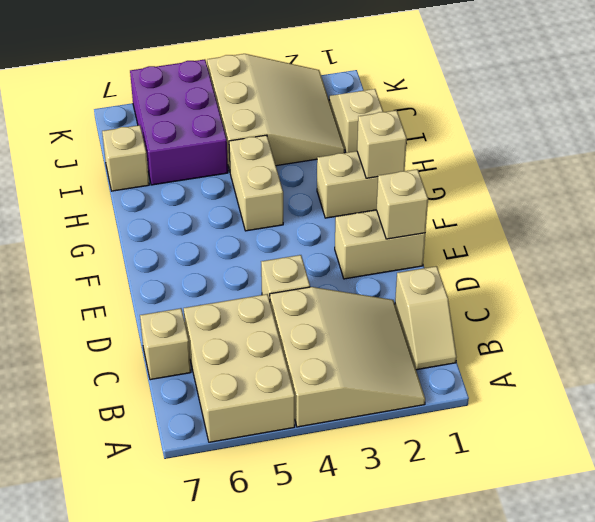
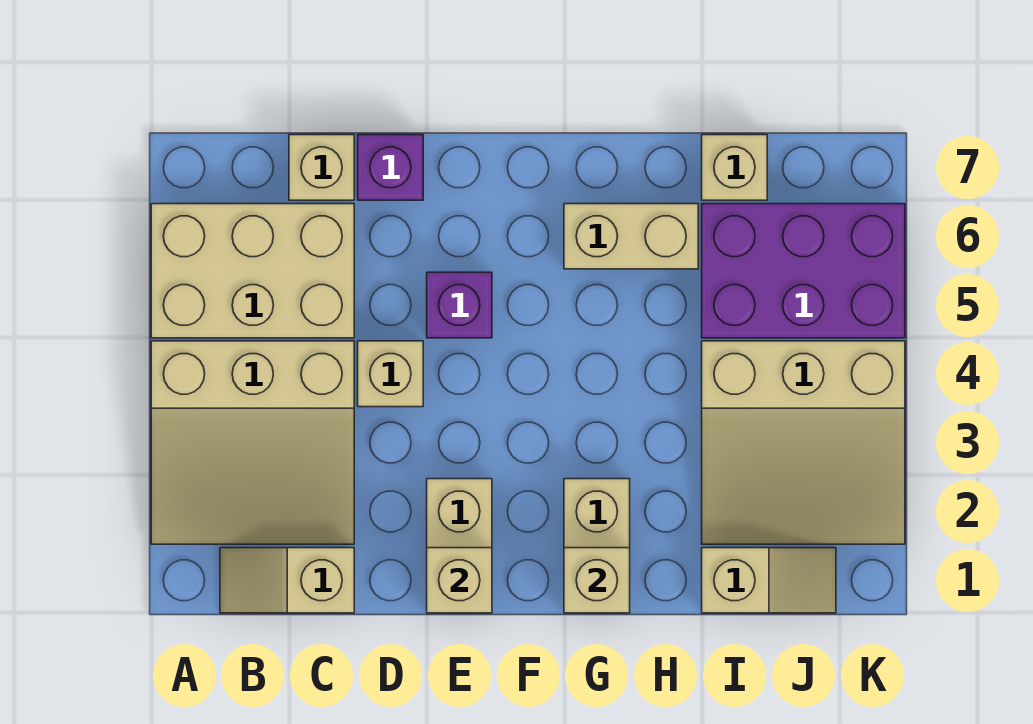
none -> purple 1x1 brick [358,135,423,200]
none -> purple 1x1 brick [427,272,492,338]
tan 1x2 brick [229,135,283,231] -> tan 1x2 brick moved to [564,204,698,269]

